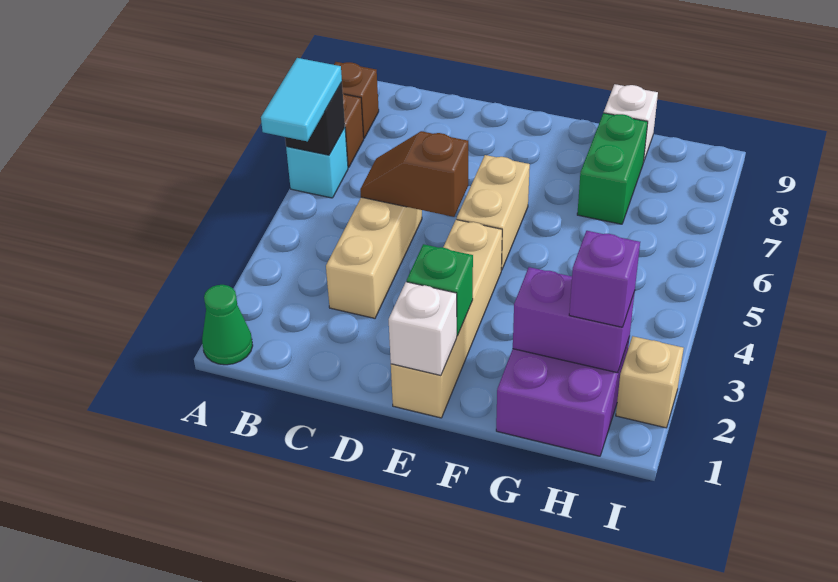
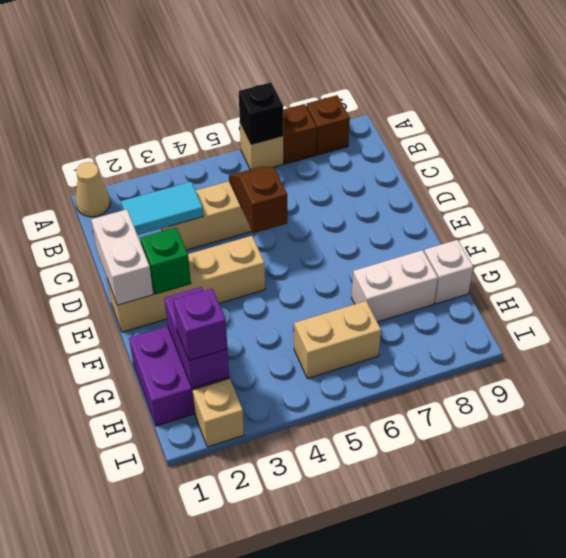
green 1x1 cone [202,285,253,365] -> tan 1x1 cone [75,162,110,217]
cyan 1x2 tile [261,58,342,141] -> cyan 1x2 tile moved to [121,182,203,235]
cyan 1x1 brick [286,128,348,198] -> tan 1x1 brick [240,123,283,169]
white 1x1 brick [389,282,457,375] -> white 1x2 brick [91,209,153,305]
tan 1x2 brick [457,155,530,270] -> tan 1x2 brick moved to [294,301,381,378]
green 1x2 brick [577,113,648,224] -> white 1x2 brick [351,250,438,322]

